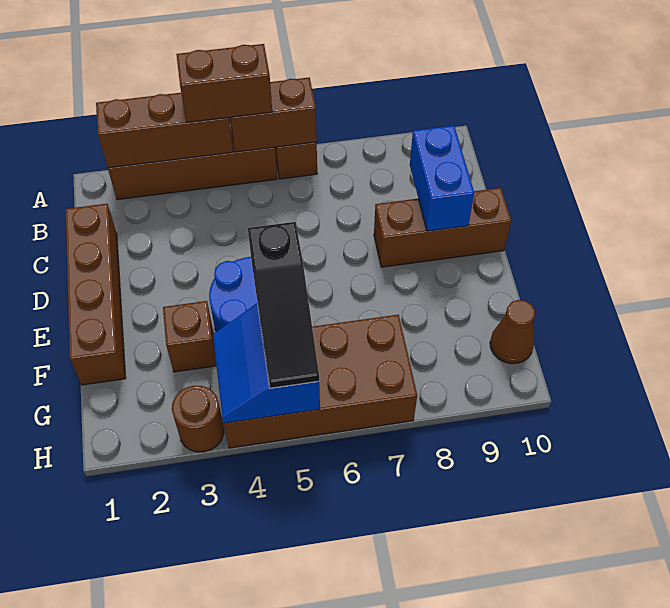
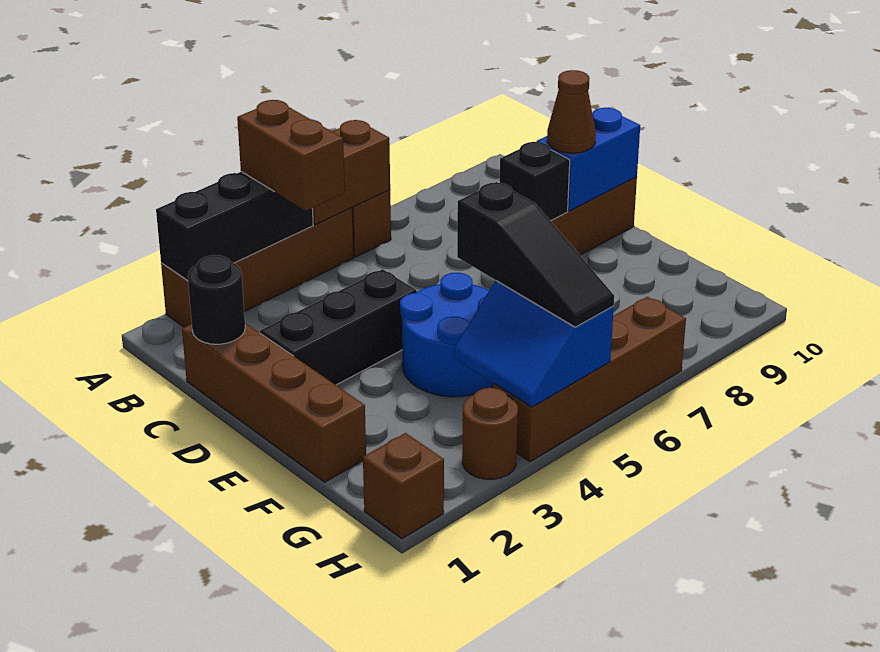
brown 1x3 brick [96,93,233,168] -> black 1x3 brick [156,172,313,281]
brown 1x2 brick [176,44,272,122] -> brown 1x2 brick turned to [237,100,345,211]
none -> black 1x1 round brick [188,255,245,344]
blue 1x2 brick [410,126,474,231] -> blue 1x2 brick turned to [537,108,640,211]
none -> black 1x3 brick [260,269,417,385]
none -> black 1x1 brick [500,142,570,221]
brown 1x1 brick [163,301,216,372] -> brown 1x1 brick moved to [363,433,444,539]
brown 2x4 brick [224,315,417,448] -> brown 1x4 brick [493,297,686,462]
brown 1x1 cone [490,300,535,364] -> brown 1x1 cone moved to [547,70,596,153]

